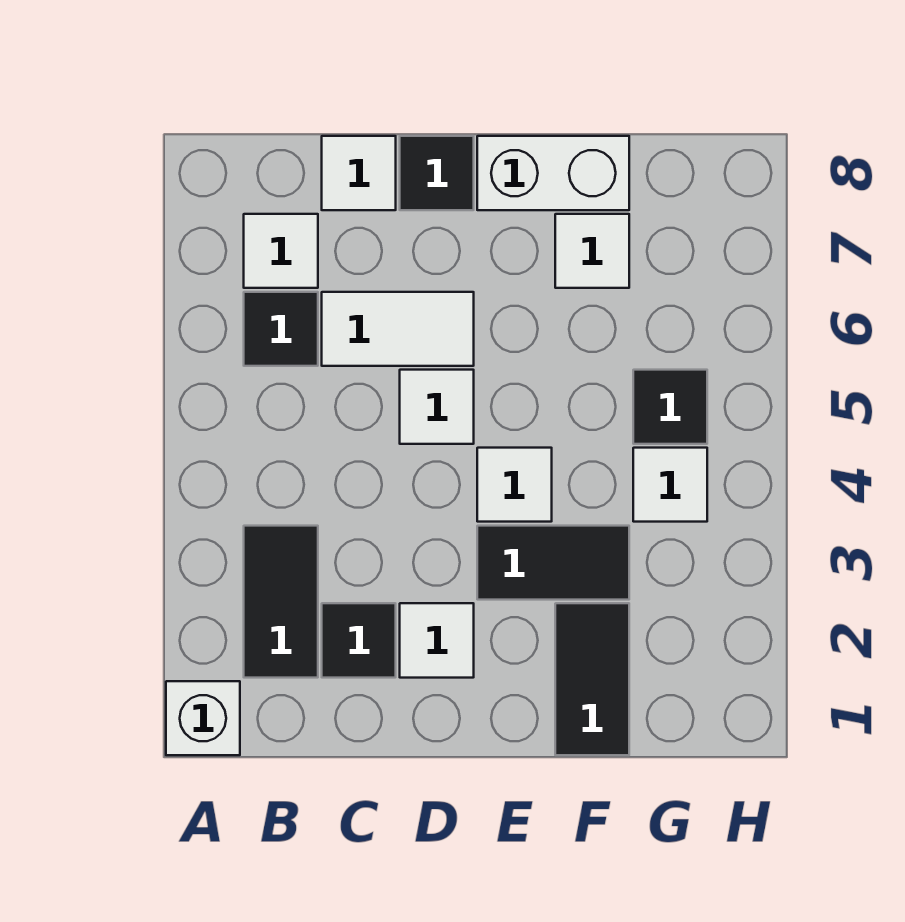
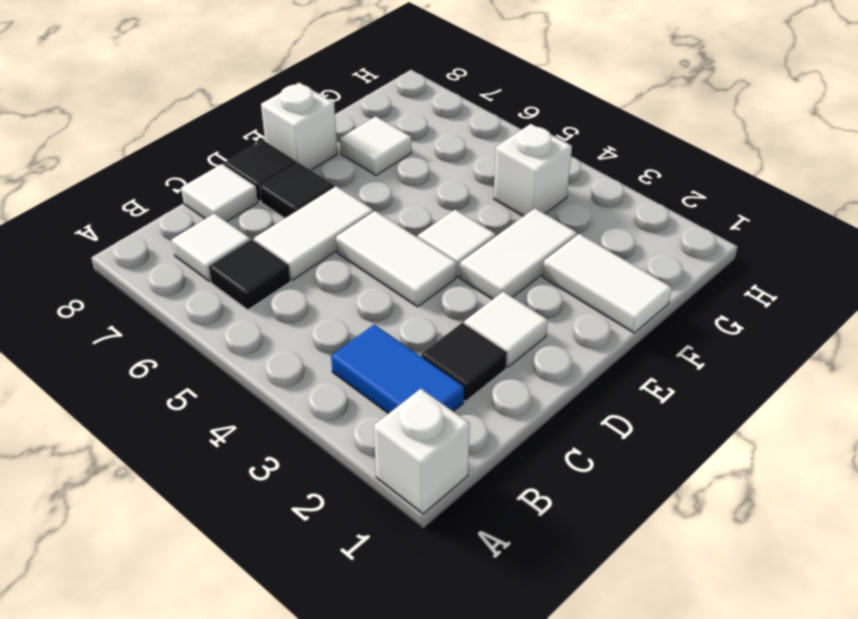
black 1x2 tile [244,526,318,678] -> blue 1x2 tile [331,324,464,414]
white 1x1 tile [400,370,474,444] -> white 1x2 tile [336,211,456,307]
black 1x2 tile [477,526,629,600] -> white 1x2 tile [460,208,577,299]
white 1x2 brick [477,136,629,210] -> white 1x1 brick [261,83,337,170]
black 1x2 tile [555,603,629,755] -> white 1x2 tile [543,234,672,333]
white 1x1 tile [633,448,707,522] -> white 1x1 brick [494,124,572,216]
black 1x1 tile [633,370,707,444] -> black 1x1 tile moved to [260,163,334,218]

